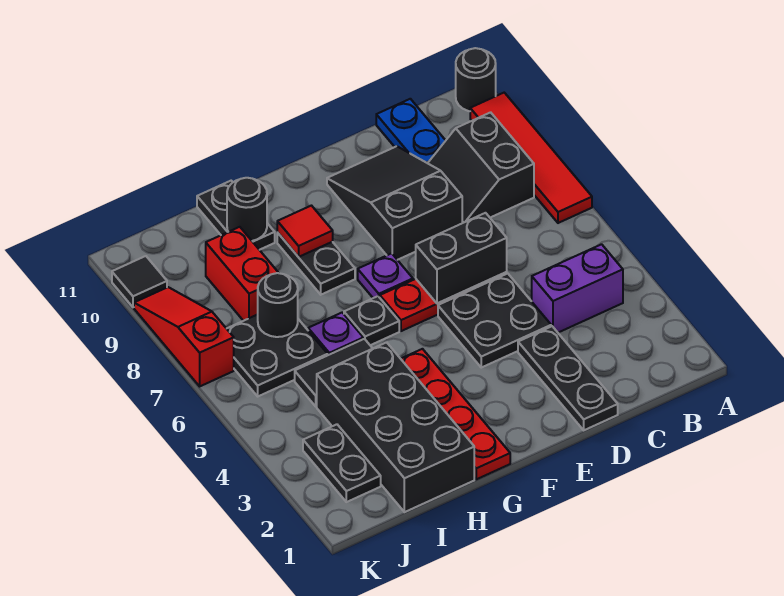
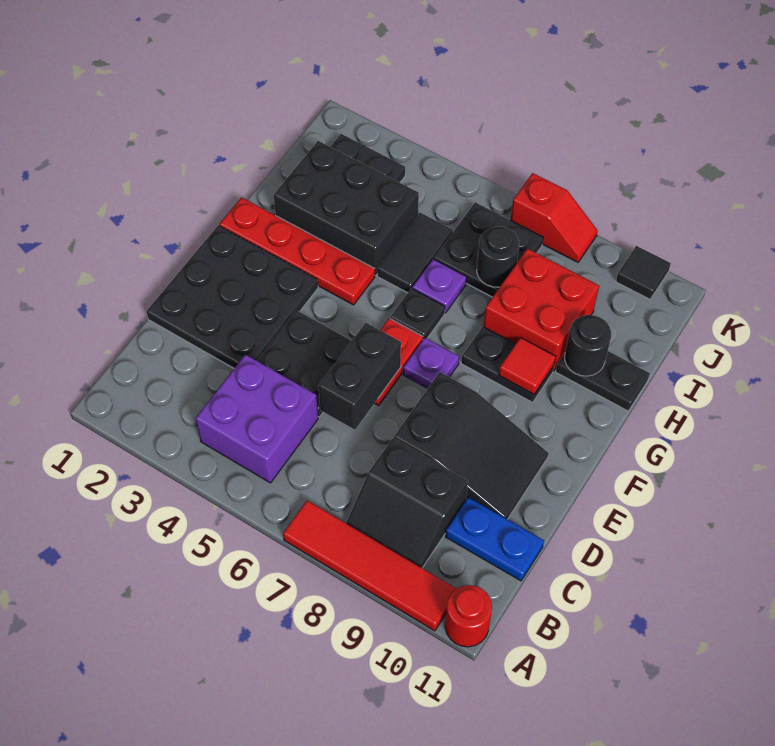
black 1x1 round brick [456,48,496,111] -> red 1x1 round brick [445,585,492,647]
purple 1x2 brick [532,244,623,333] -> purple 2x2 brick [195,355,318,483]
black 2x2 slope [428,112,534,223] -> black 2x2 slope turned to [346,438,468,568]
black 1x3 plate [518,326,618,430] -> black 3x3 plate [146,225,318,368]
black 2x4 brick [317,342,474,512] -> black 2x3 brick [274,141,419,276]
red 1x2 brick [206,227,278,321] -> red 2x2 brick [484,249,599,371]
red 1x3 slope [134,287,234,386] -> red 1x2 slope [511,173,598,262]

